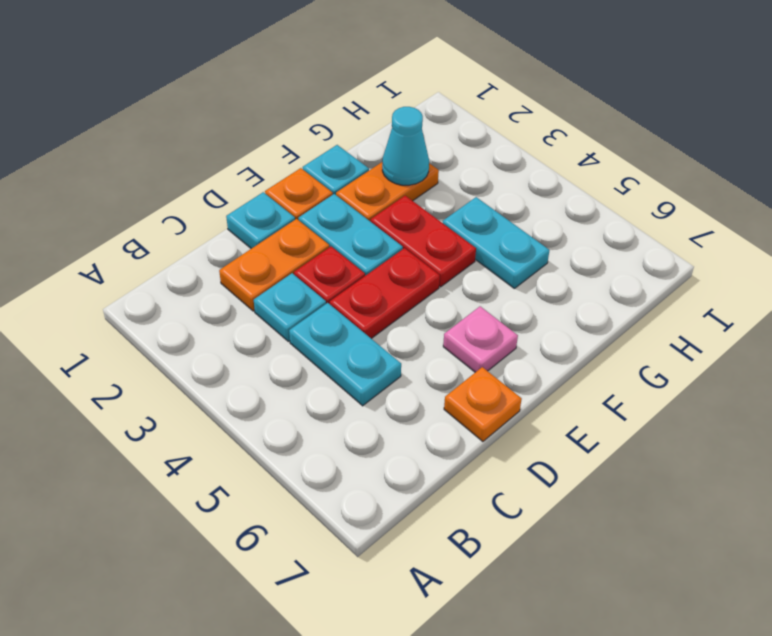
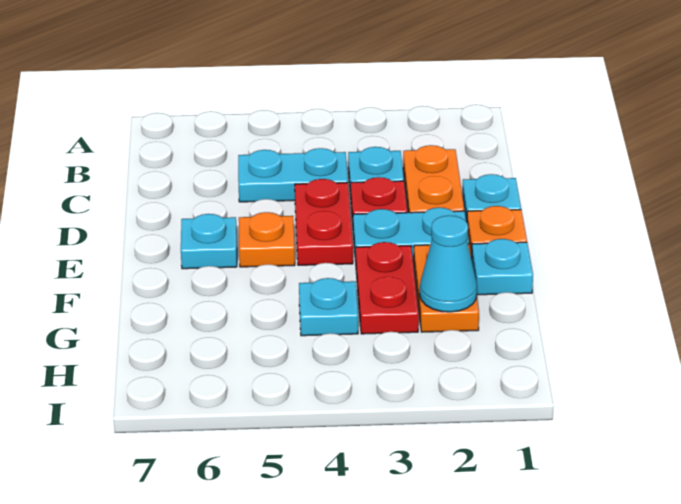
orange 1x1 plate [444,367,522,442] -> orange 1x1 plate moved to [239,212,295,267]
pink 1x1 plate [443,306,518,372] -> cyan 1x1 plate [181,214,237,269]
red 1x2 plate [371,196,476,287] -> red 1x2 plate turned to [356,242,419,334]
cyan 1x2 plate [443,197,550,288] -> cyan 1x1 plate [299,278,358,336]

